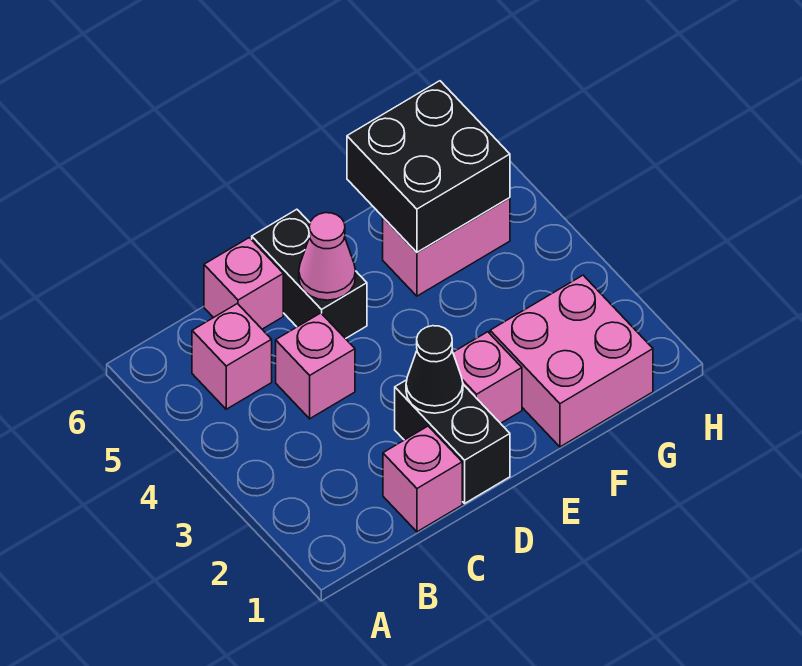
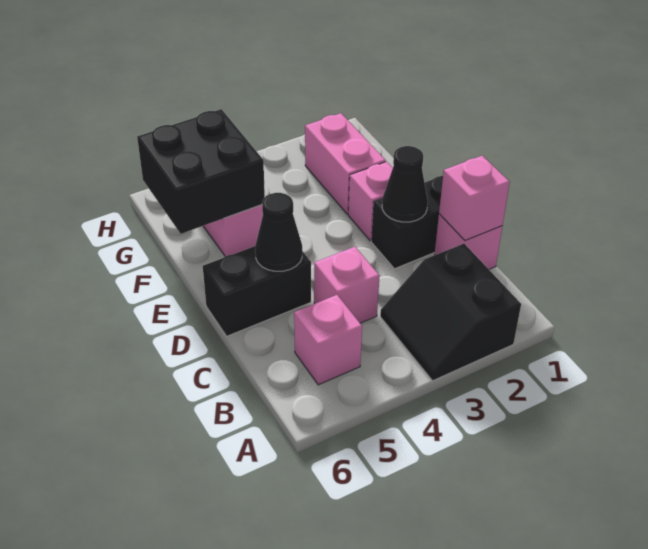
none -> black 2x2 slope [380,244,521,381]
pink 1x1 brick [204,238,283,329] -> pink 1x1 brick moved to [439,156,510,240]
pink 1x1 cone [299,213,356,300] -> black 1x1 cone [255,193,302,271]
pink 2x2 brick [490,275,653,447] -> pink 1x2 brick [305,113,386,214]

